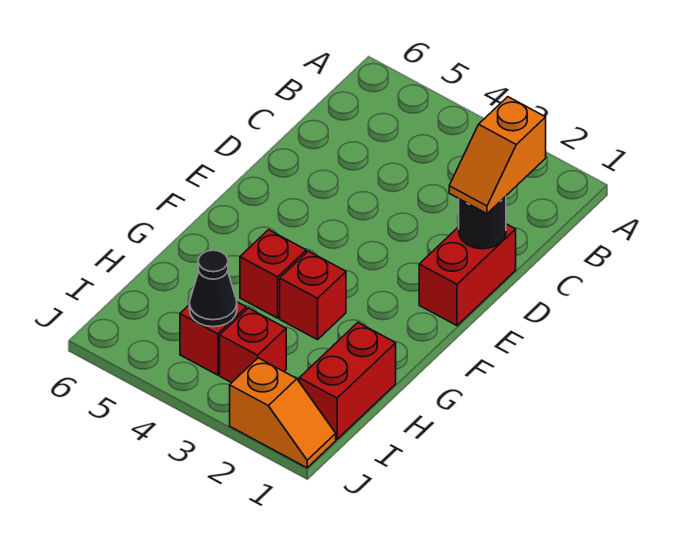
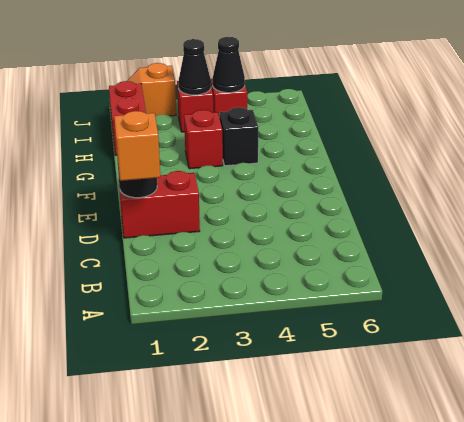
red 1x2 brick [419,224,516,326] -> red 1x2 brick turned to [119,171,200,238]
red 1x1 brick [240,230,306,318] -> black 1x1 brick [220,107,258,166]
none -> black 1x1 cone [178,39,211,95]

